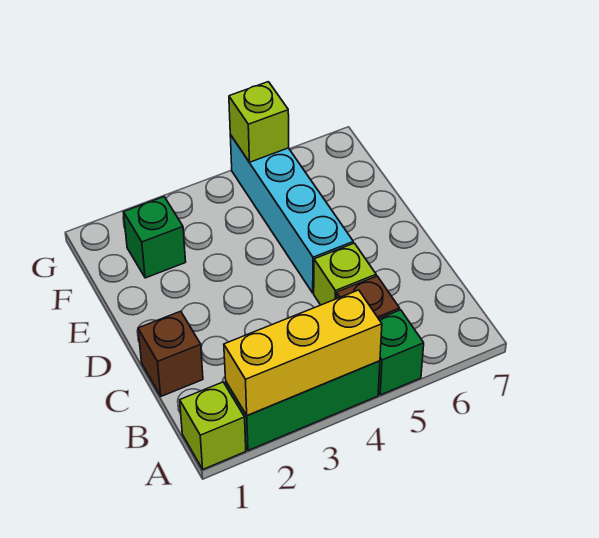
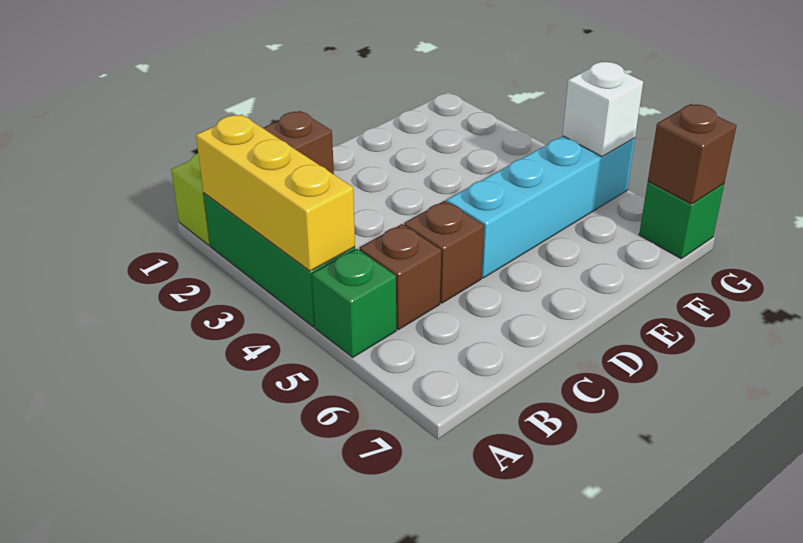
lime 1x1 brick [314,243,376,305] -> brown 1x1 brick [404,201,484,303]
green 1x1 brick [123,197,186,278] -> green 1x1 brick moved to [639,181,724,259]
lime 1x1 brick [229,82,289,162] -> white 1x1 brick [563,62,643,156]
none -> brown 1x1 brick [648,104,736,204]

